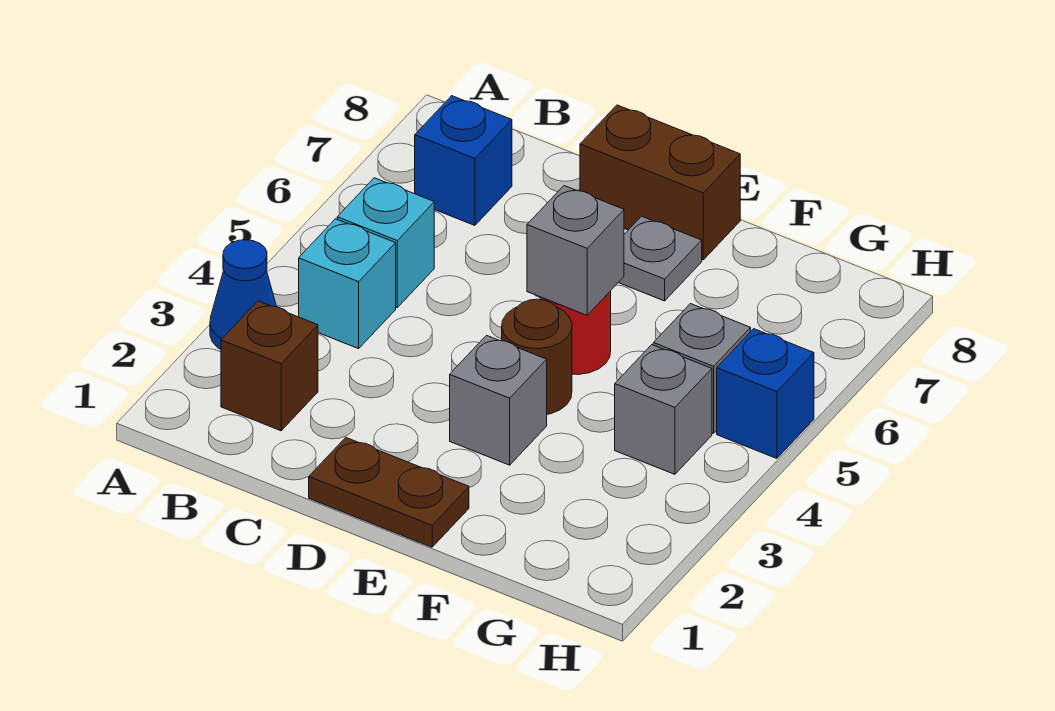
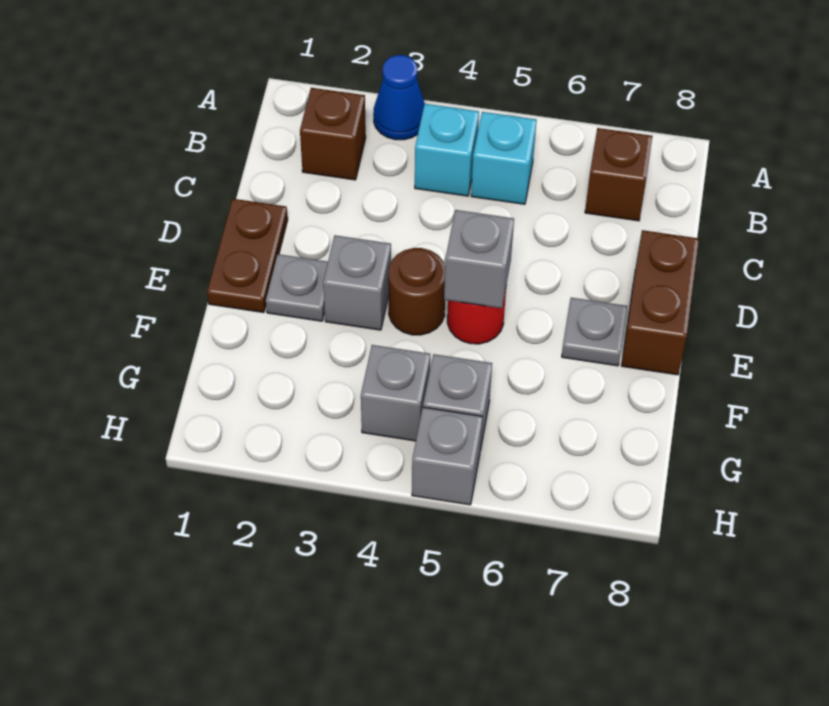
blue 1x1 brick [415,96,512,225] -> brown 1x1 brick [585,128,652,221]
none -> grey 1x1 plate [266,254,328,321]
blue 1x1 brick [717,329,814,458] -> grey 1x1 brick [412,407,482,505]

